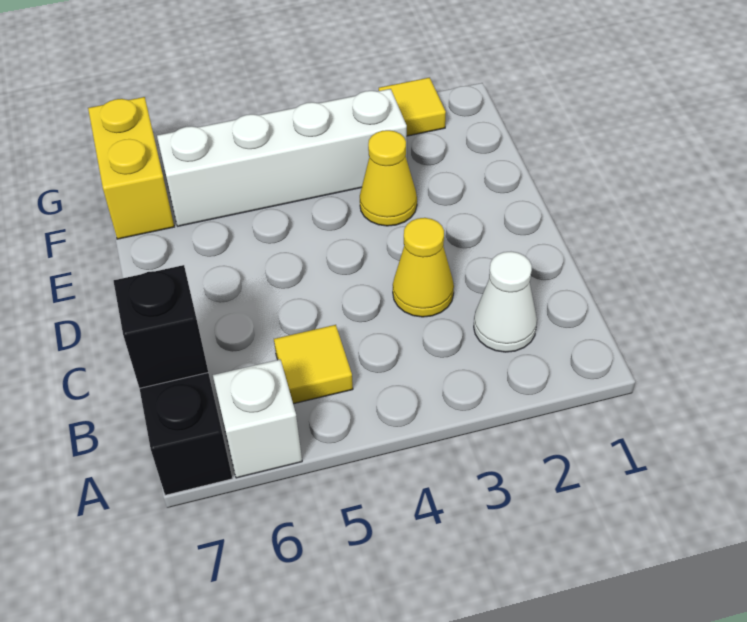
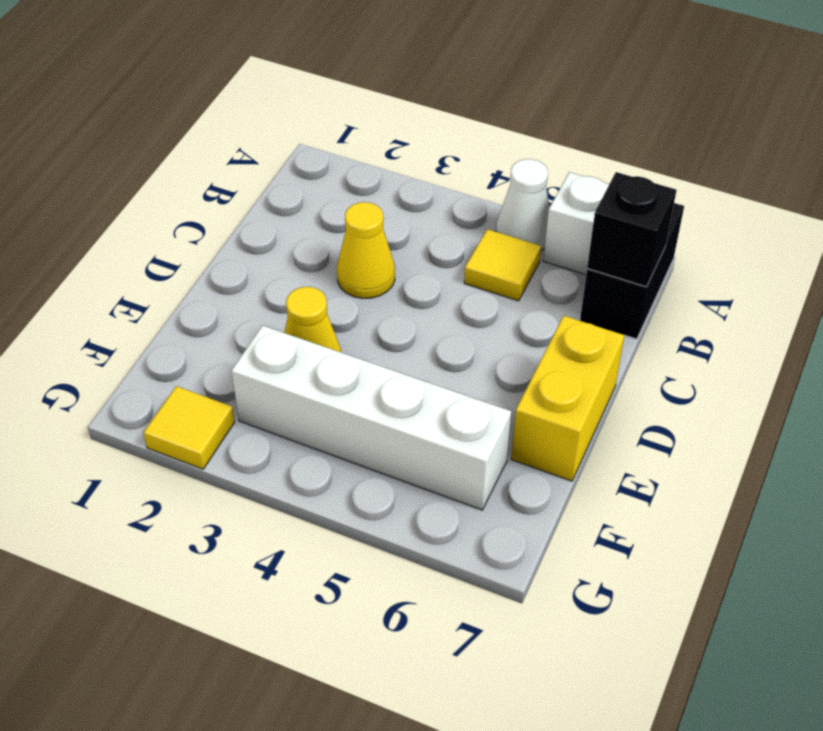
white 1x1 cone [474,252,537,352] -> white 1x1 cone moved to [496,159,550,250]
yellow 1x2 brick [88,97,174,239] -> yellow 1x2 brick moved to [511,316,624,481]

